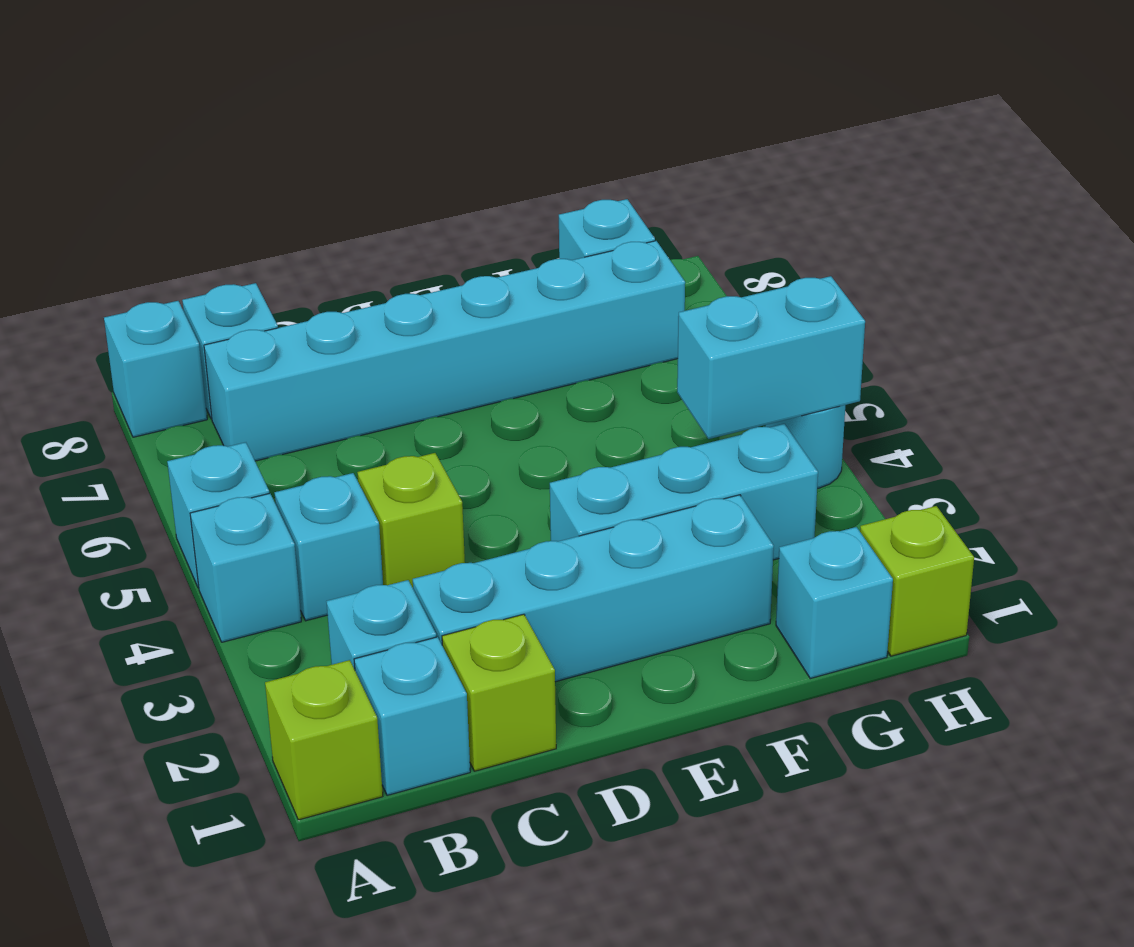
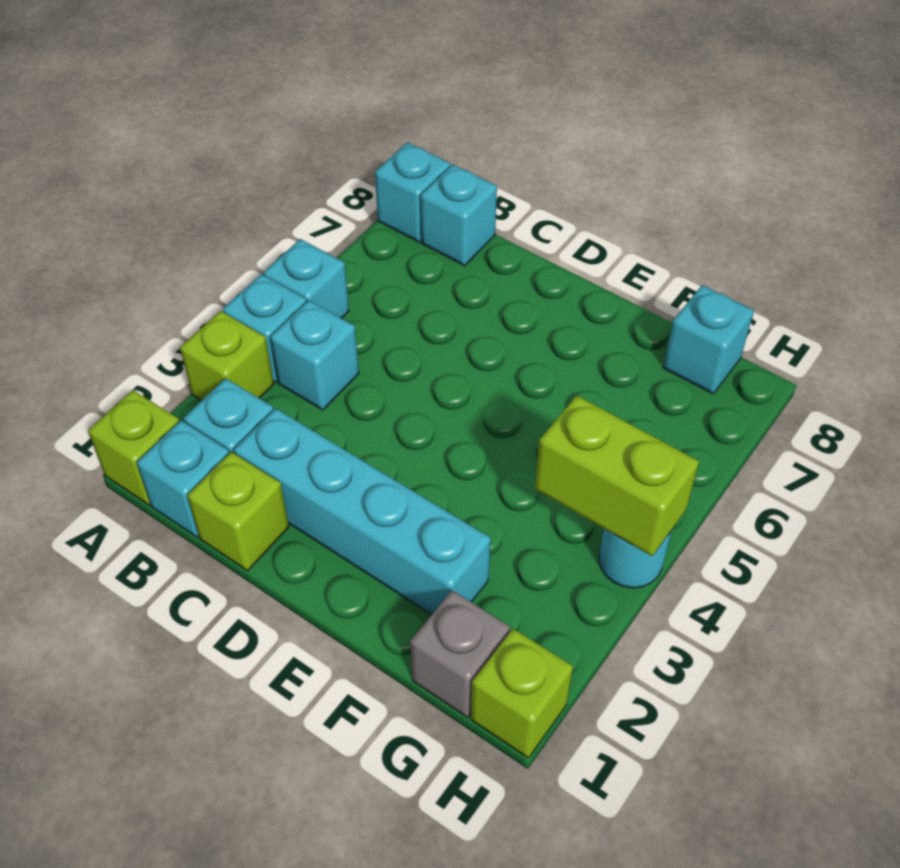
cyan 1x6 brick [204,241,685,461] -> none
lime 1x1 brick [357,453,465,588] -> lime 1x1 brick moved to [180,311,274,400]
cyan 1x3 brick [550,424,818,560] -> none
cyan 1x1 brick [776,527,893,679] -> grey 1x1 brick [410,590,510,718]
cyan 1x2 brick [677,276,865,439] -> lime 1x2 brick [535,396,699,556]

